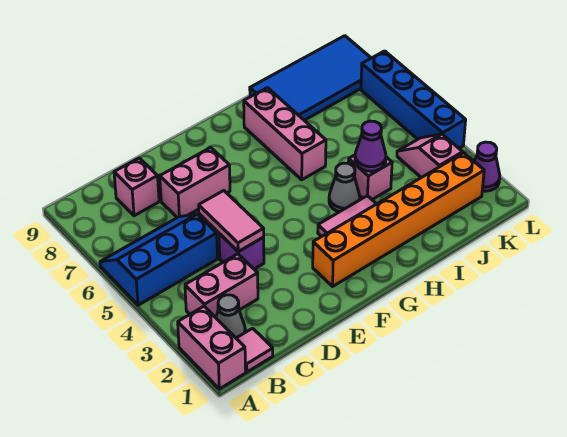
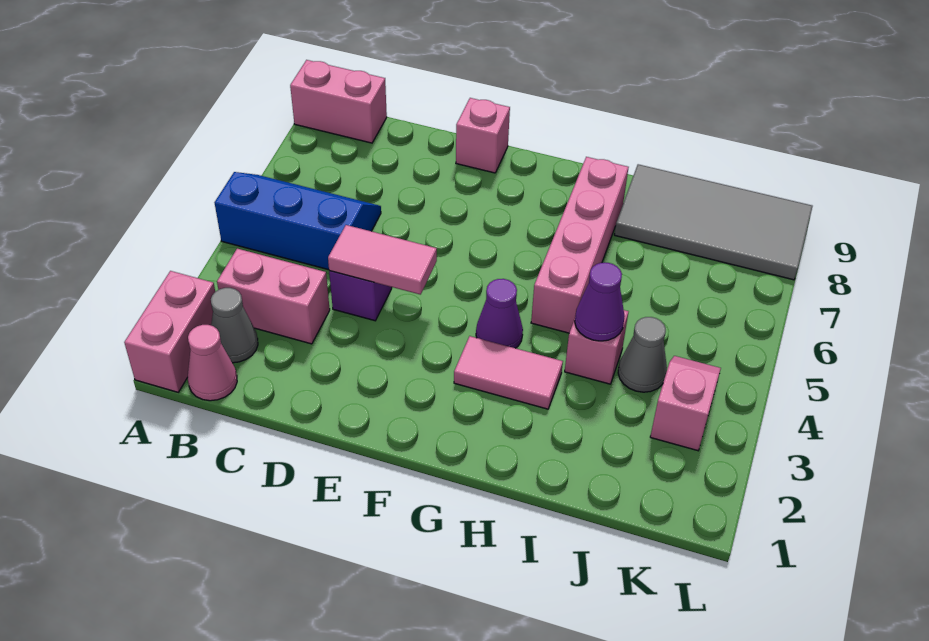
pink 1x1 tile [236,328,273,372] -> pink 1x1 cone [188,325,237,401]
pink 1x1 brick [114,158,159,216] -> pink 1x1 brick moved to [456,98,510,173]
pink 1x2 tile [199,191,264,252] -> pink 1x2 tile turned to [328,225,437,295]
pink 1x2 brick [160,148,230,218] -> pink 1x2 brick moved to [290,60,387,143]
orange 1x6 brick [313,153,484,286] -> none
grey 1x1 cone [329,163,360,212] -> grey 1x1 cone moved to [618,317,667,392]
pink 1x3 brick [244,88,326,180] -> pink 1x4 brick [531,157,629,333]
blue 2x4 tile [250,36,371,120] -> grey 2x4 tile [614,164,813,280]
purple 1x1 cone [474,142,500,191] -> purple 1x1 cone moved to [476,279,523,348]
blue 1x4 brick [361,51,466,148] -> none

